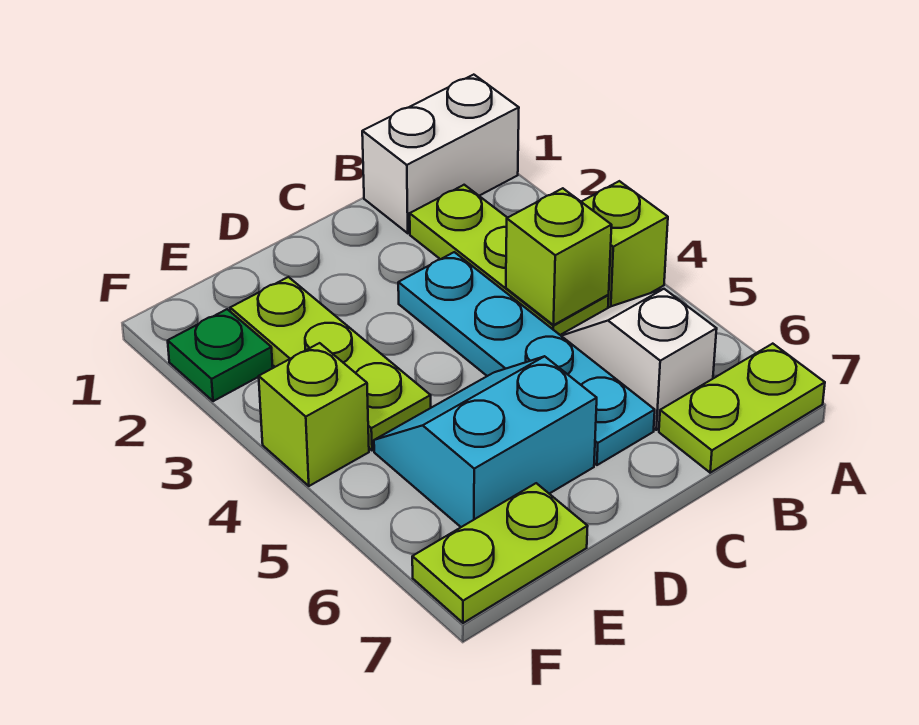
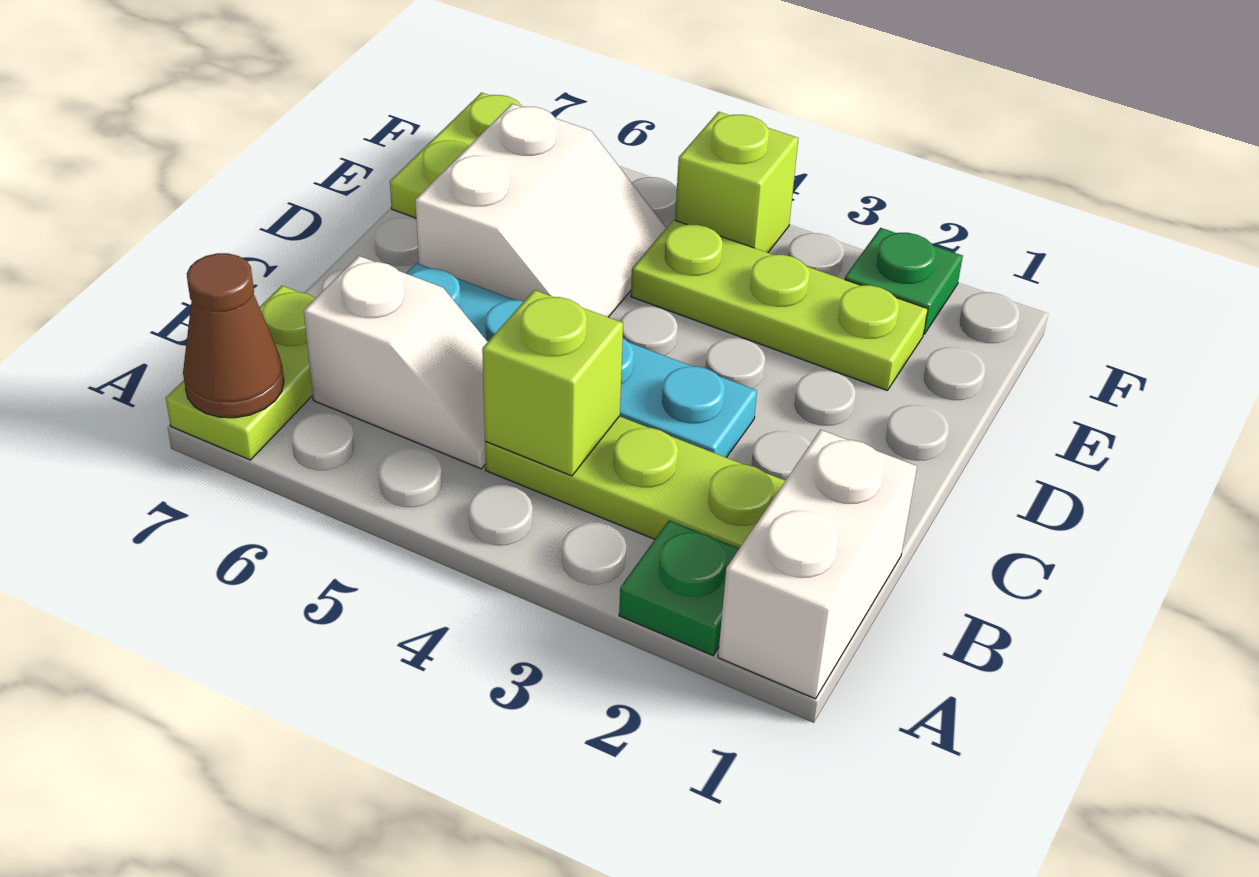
none -> green 1x1 plate [619,520,739,655]
lime 1x1 brick [581,181,668,308] -> none
none -> brown 1x1 cone [183,253,284,418]
cyan 2x2 slope [374,356,597,527] -> white 2x2 slope [415,104,666,317]

